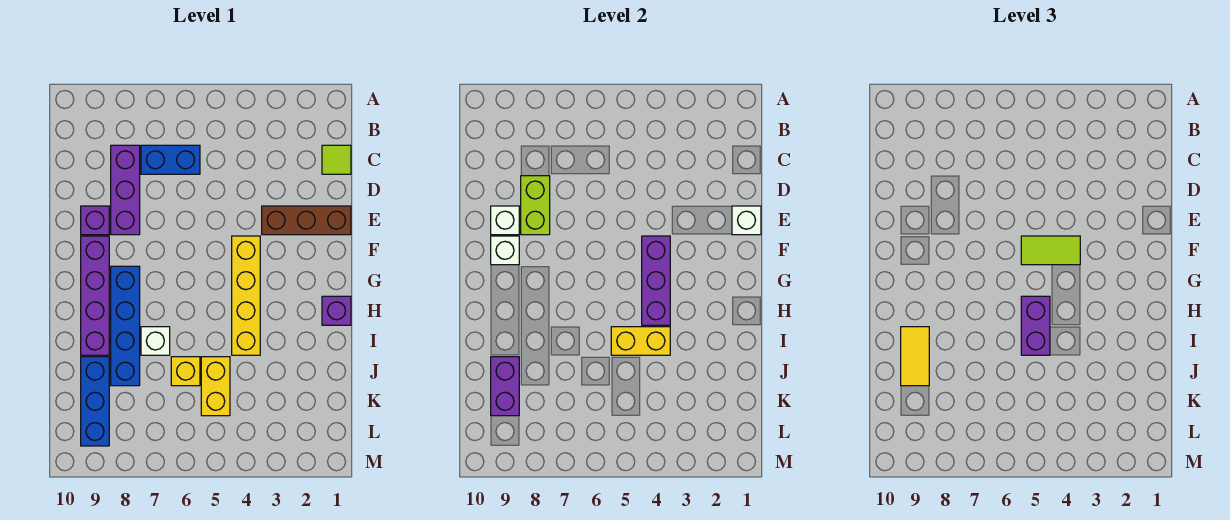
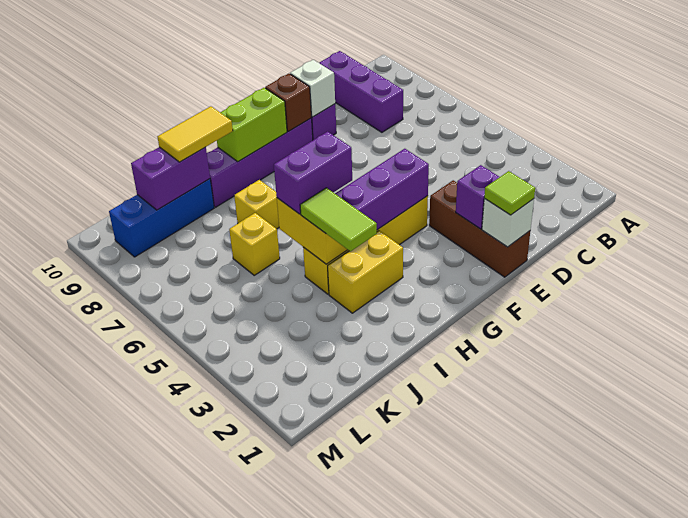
lime 1x1 tile [322,145,351,174] -> lime 1x1 tile moved to [484,171,535,215]
blue 1x2 brick [141,145,200,174] -> none
purple 1x3 brick [111,145,140,235] -> purple 1x3 brick turned to [319,51,403,132]
lime 1x2 brick [521,176,550,235] -> lime 1x2 brick moved to [217,88,287,162]
lime 1x2 tile [1021,236,1080,265] -> lime 1x2 tile moved to [300,188,377,251]
white 1x1 brick [491,236,519,265] -> brown 1x1 brick [265,74,312,131]
blue 1x4 brick [111,266,140,386] -> none
purple 1x1 brick [322,296,351,325] -> purple 1x1 brick moved to [456,165,499,229]
white 1x1 brick [141,327,170,355] -> yellow 1x1 brick [234,180,279,229]
yellow 1x2 brick [201,357,230,416] -> yellow 1x2 brick moved to [328,231,403,313]

